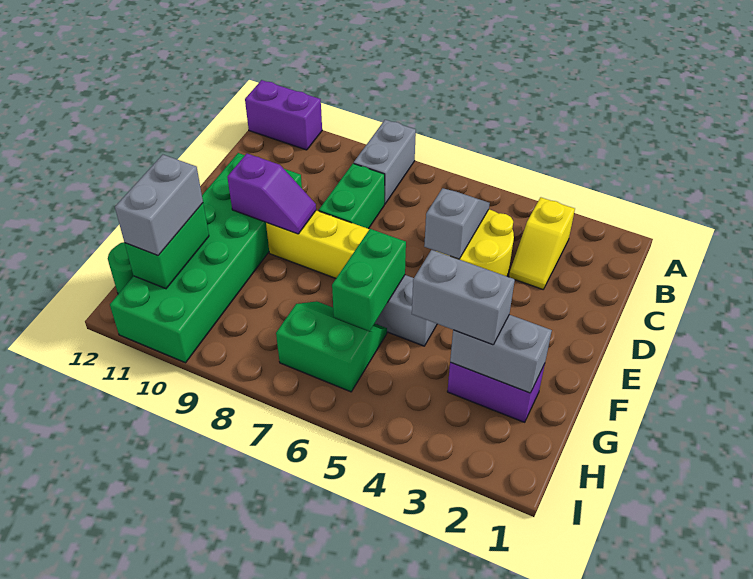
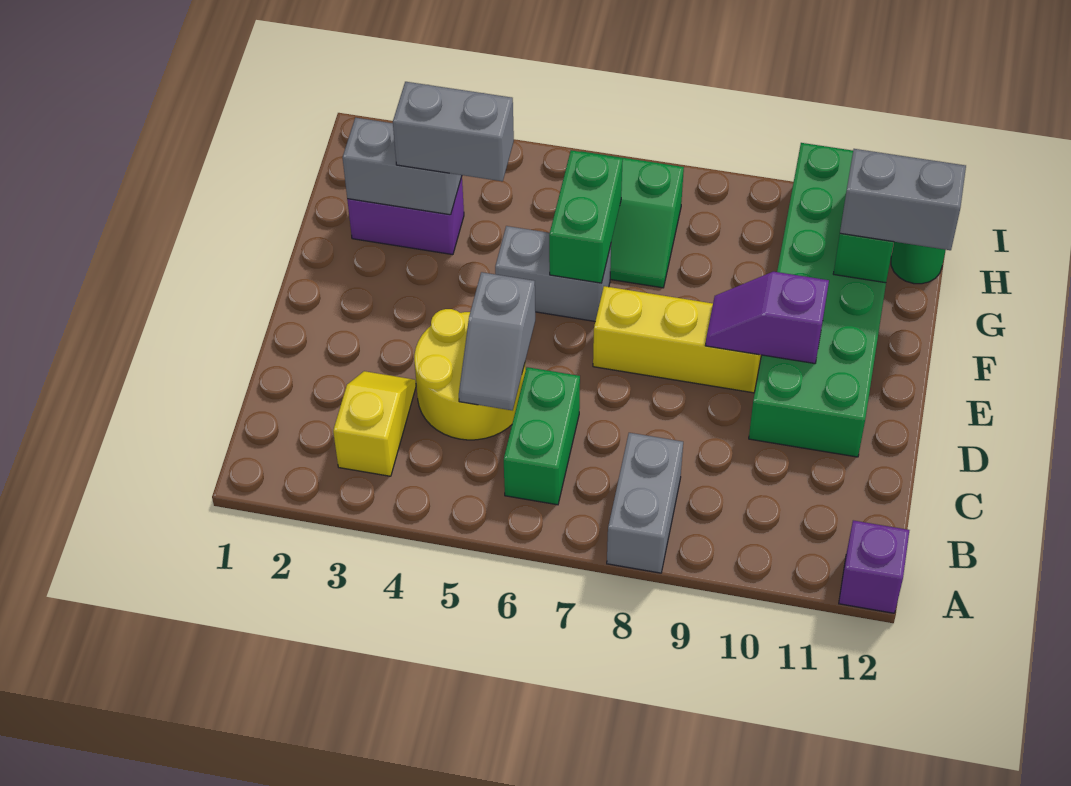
purple 1x2 brick [245,80,322,150] -> purple 1x1 brick [839,520,910,613]
green 1x2 brick [319,163,385,229] -> green 1x2 brick moved to [504,367,580,505]
grey 1x2 brick [115,155,203,255] -> grey 1x2 brick turned to [840,149,966,250]

